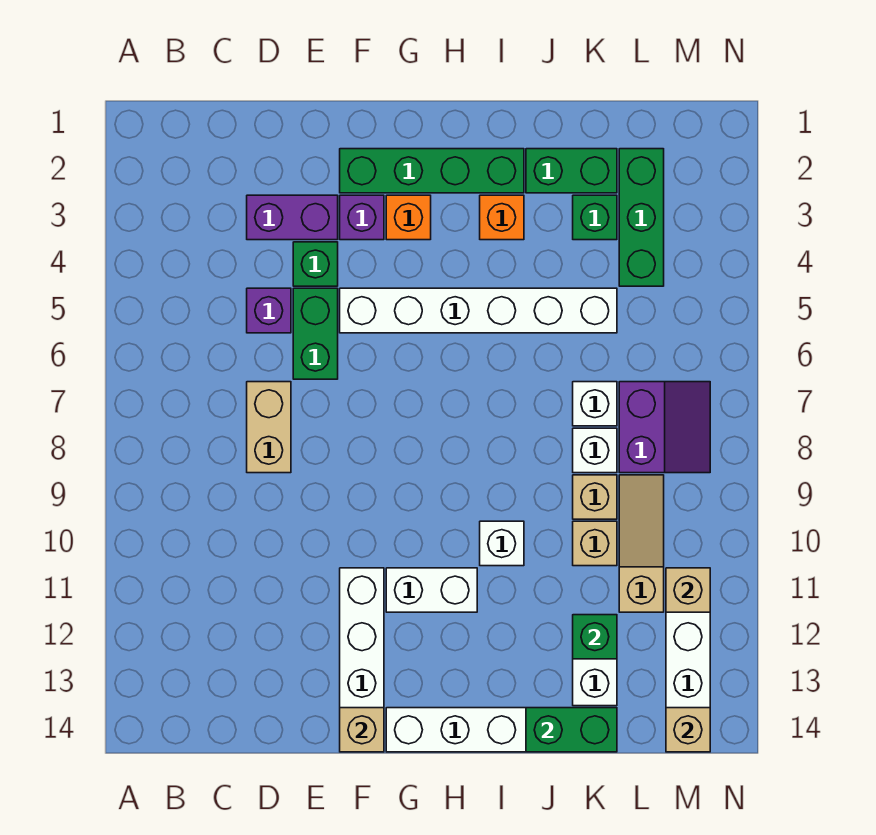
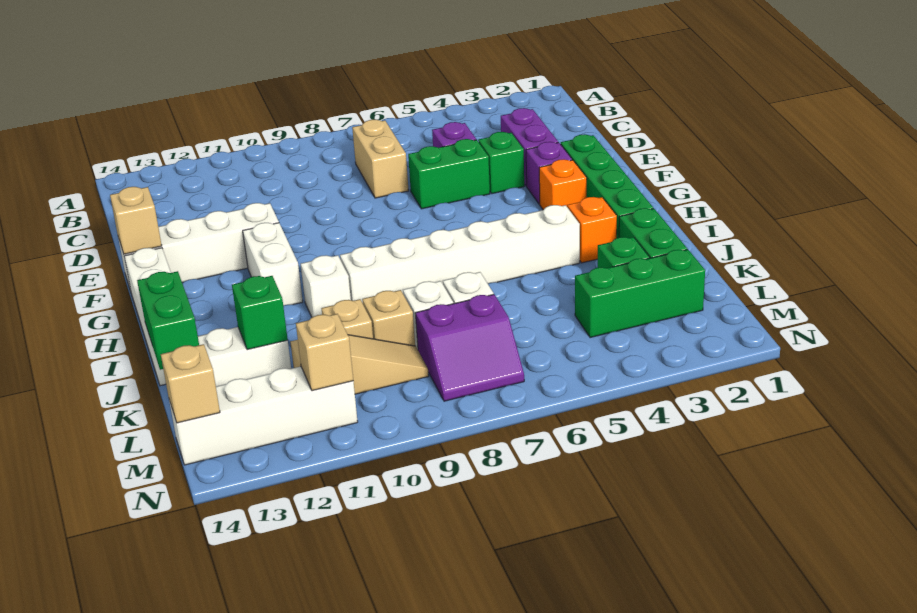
tan 1x2 brick [247,382,291,473] -> tan 1x2 brick turned to [352,120,409,198]
white 1x6 brick [340,288,617,333] -> white 1x6 brick turned to [340,205,580,303]

